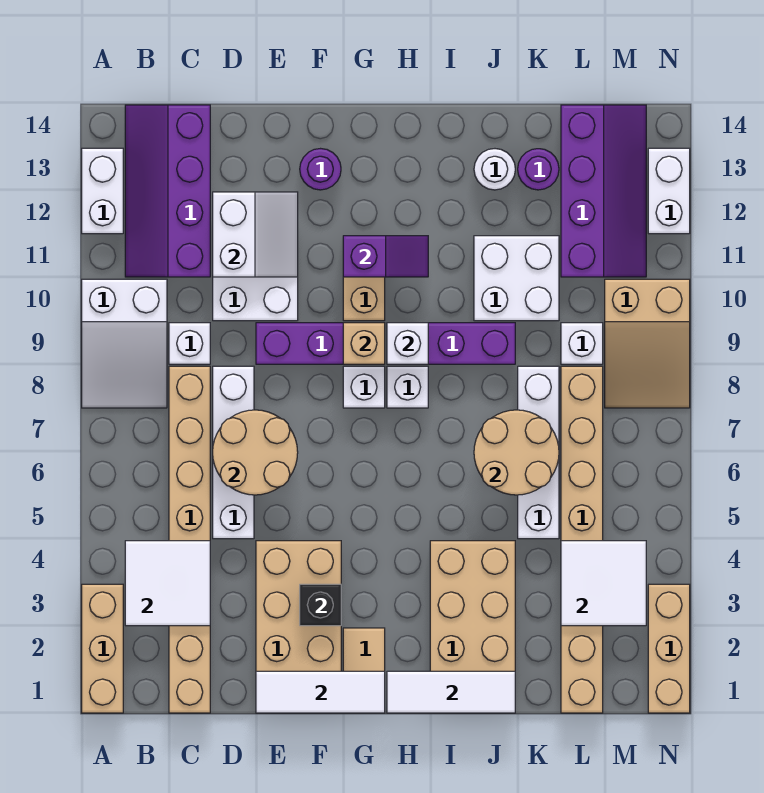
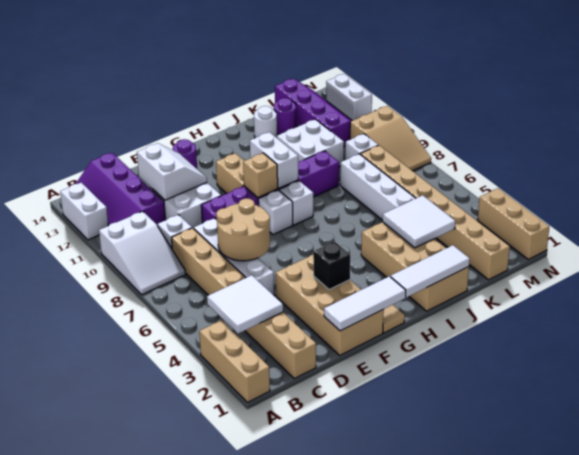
purple 1x2 slope [343,236,428,277] -> none
white 1x1 brick [387,323,428,364] -> white 1x2 brick [250,132,298,188]
tan 2x2 round brick [474,410,559,495] -> none
white 2x2 tile [561,541,646,626] -> white 2x2 tile moved to [383,195,455,248]

